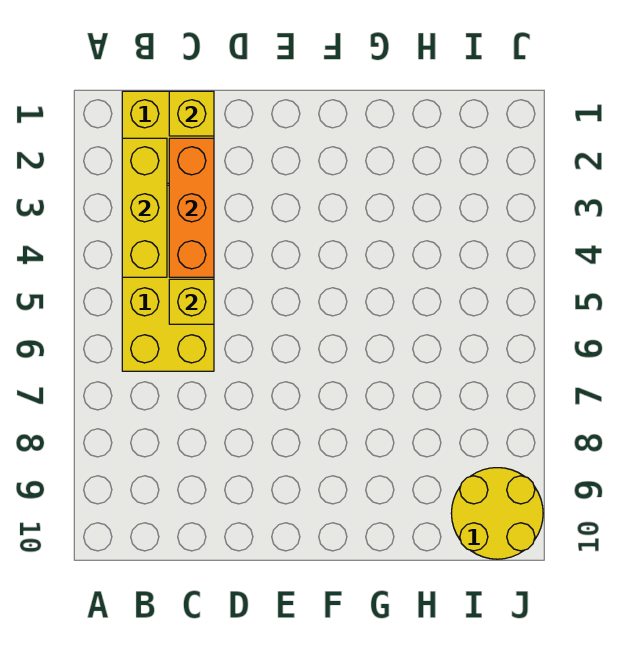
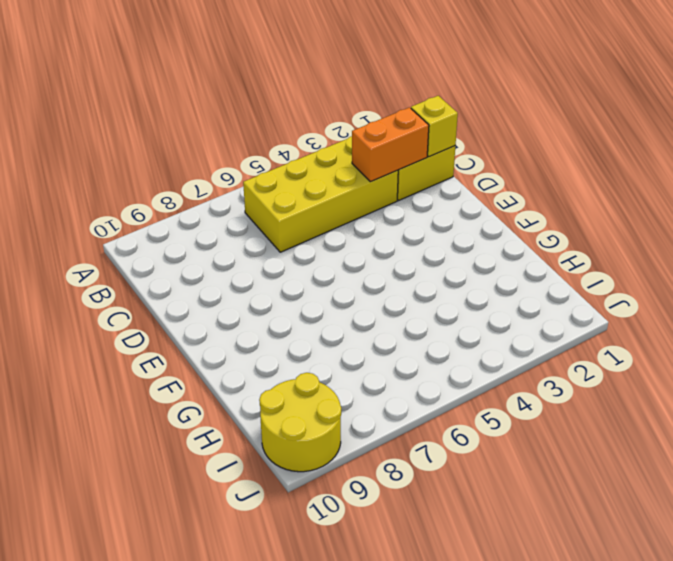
yellow 1x3 brick [122,138,167,277] -> none
orange 1x3 brick [169,138,214,277] -> orange 1x2 brick [352,107,429,182]
yellow 1x1 brick [169,279,214,324] -> none

